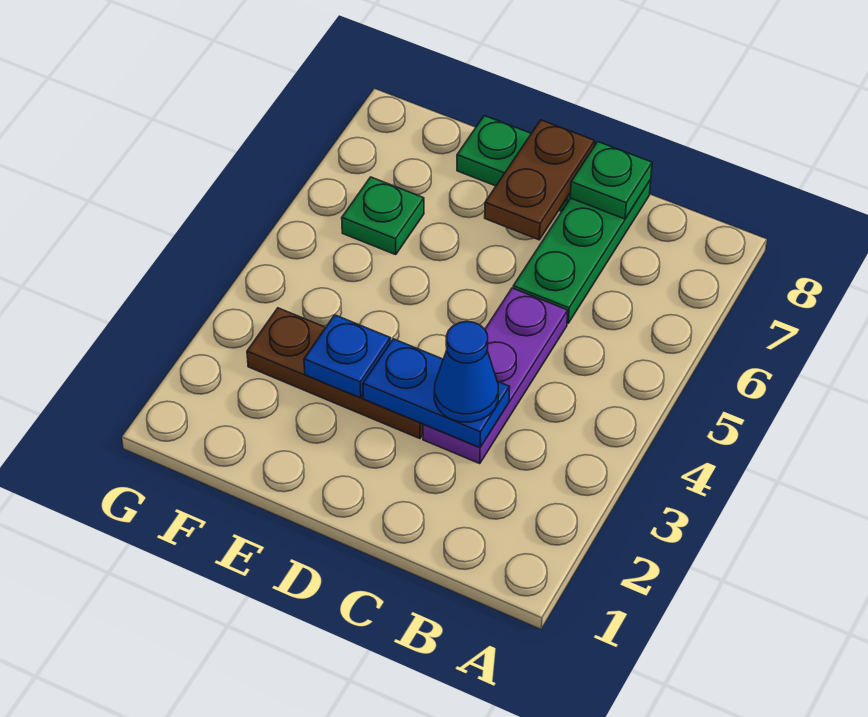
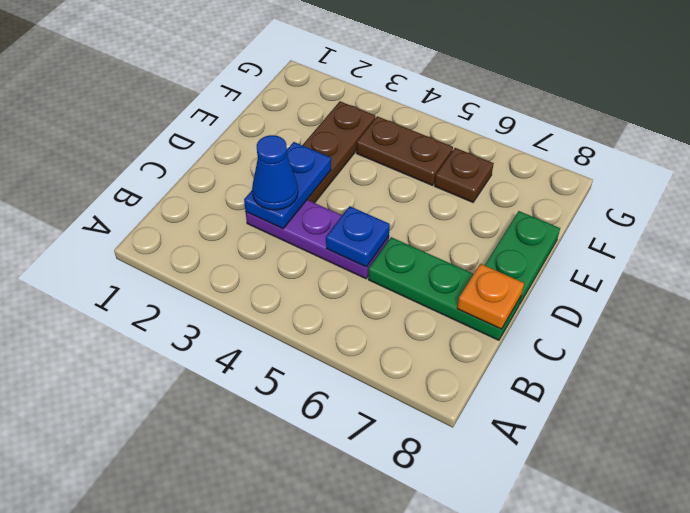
green 1x1 plate [570,142,652,219] -> orange 1x1 plate [457,264,524,329]
brown 1x2 plate [485,120,595,240] -> brown 1x2 plate moved to [357,116,453,185]
blue 1x1 plate [304,315,390,398] -> blue 1x1 plate moved to [326,206,390,267]
green 1x1 plate [342,177,424,255] -> brown 1x1 plate [435,148,494,202]

